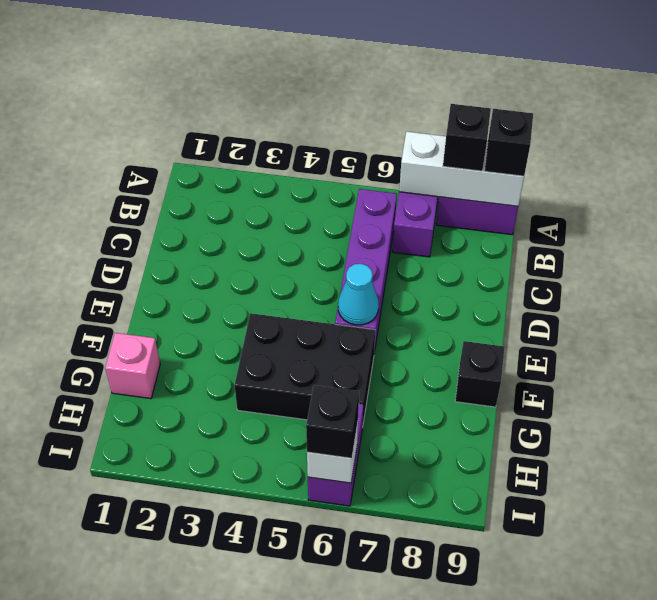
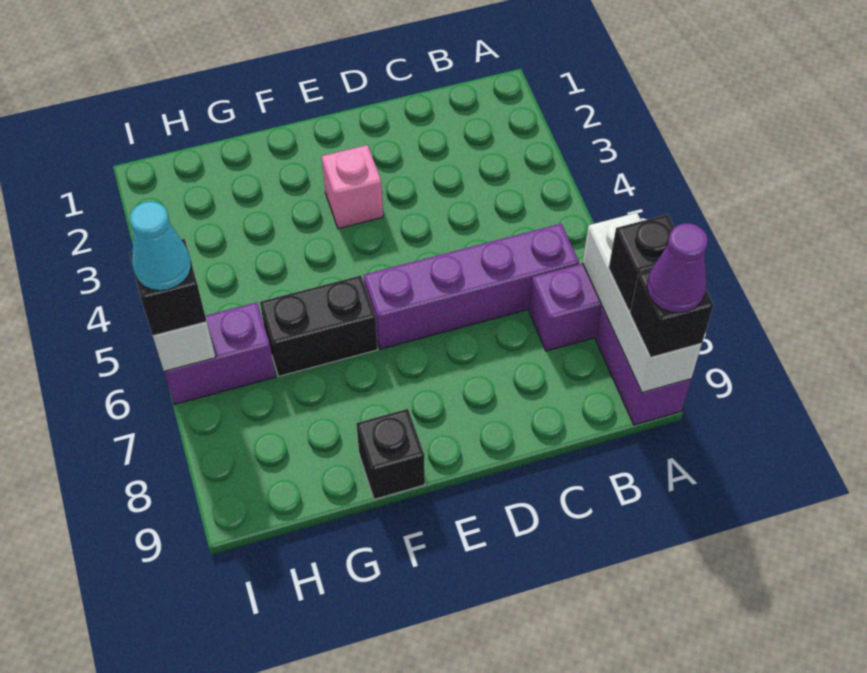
none -> purple 1x1 cone [647,223,708,313]
cyan 1x1 cone [338,264,379,325] -> cyan 1x1 cone moved to [130,202,191,291]
black 2x3 brick [234,313,375,422] -> black 1x2 brick [260,276,378,376]
pink 1x1 brick [105,333,160,399] -> pink 1x1 brick moved to [322,145,383,229]

